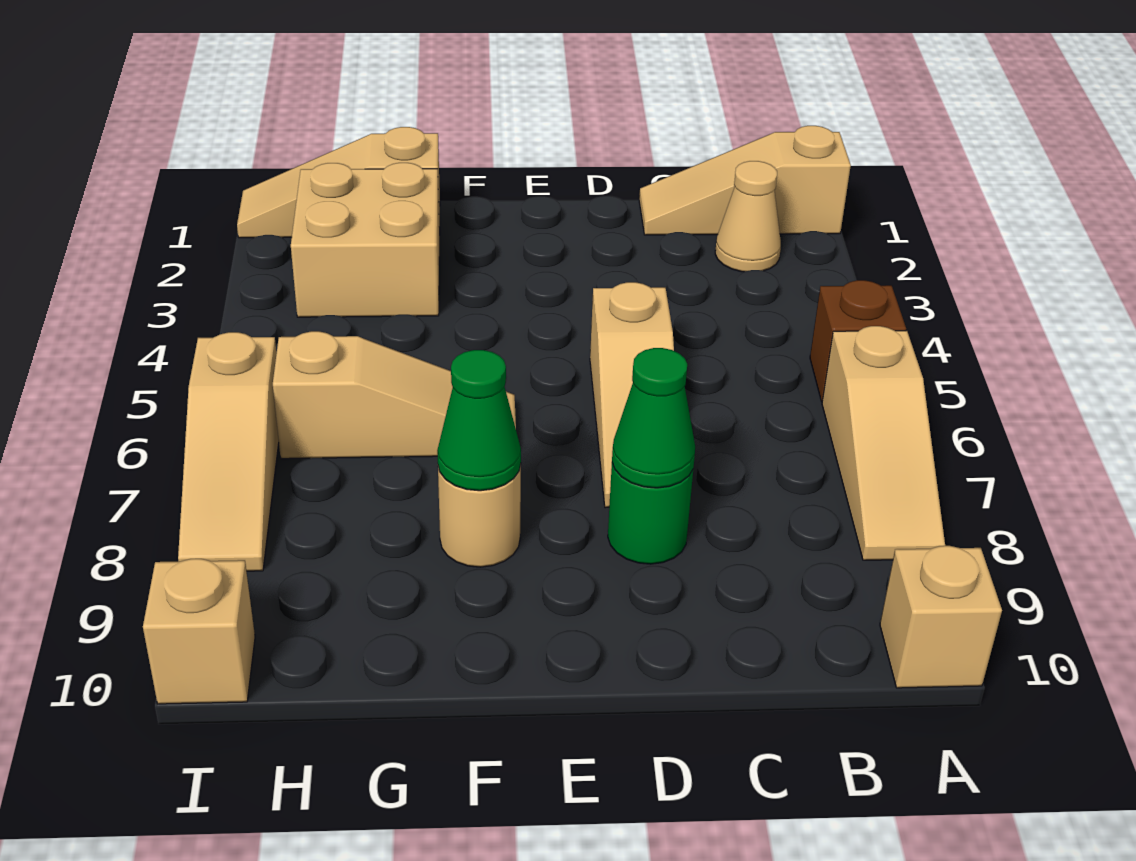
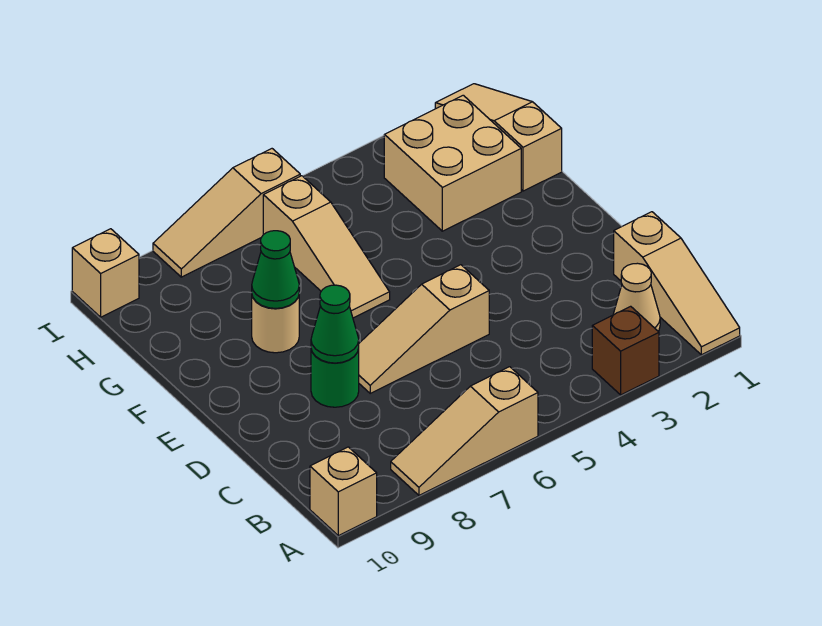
tan 1x3 slope [639,126,851,235] -> tan 1x3 slope turned to [614,212,740,355]
brown 1x1 brick [810,280,906,401] -> brown 1x1 brick moved to [592,306,659,395]

